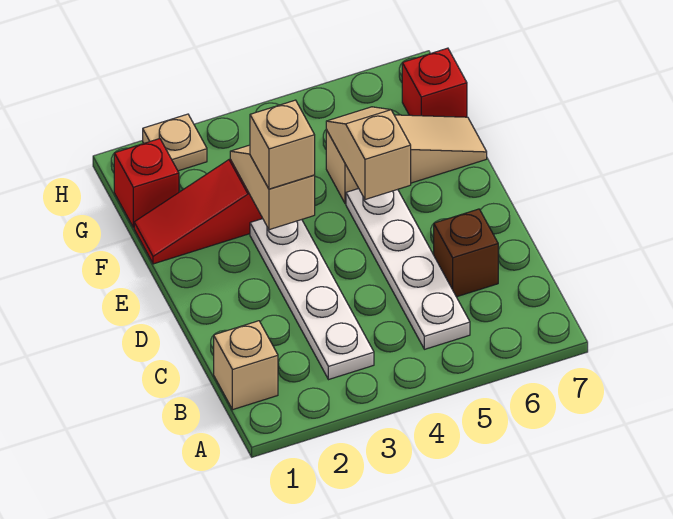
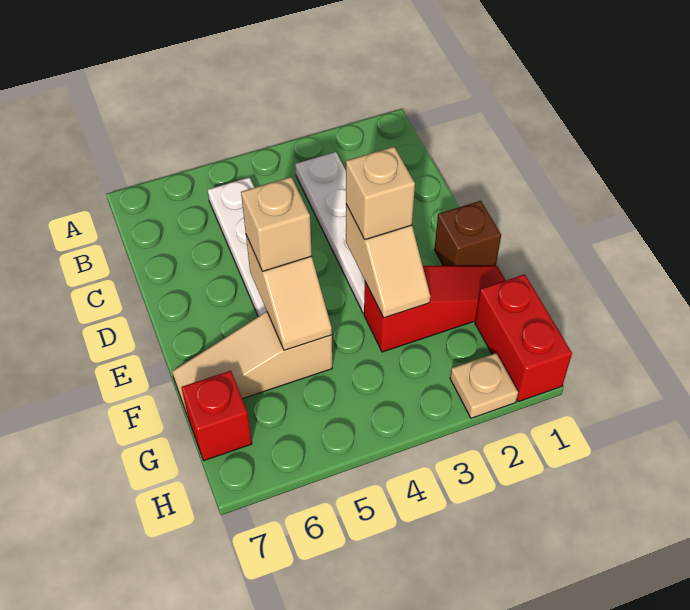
tan 1x1 brick [214,321,278,410] -> tan 1x1 brick moved to [241,177,312,272]
brown 1x1 brick [434,209,498,297] -> brown 1x1 brick moved to [434,201,501,266]
red 1x1 brick [114,139,179,227] -> red 1x2 brick [475,274,572,402]

